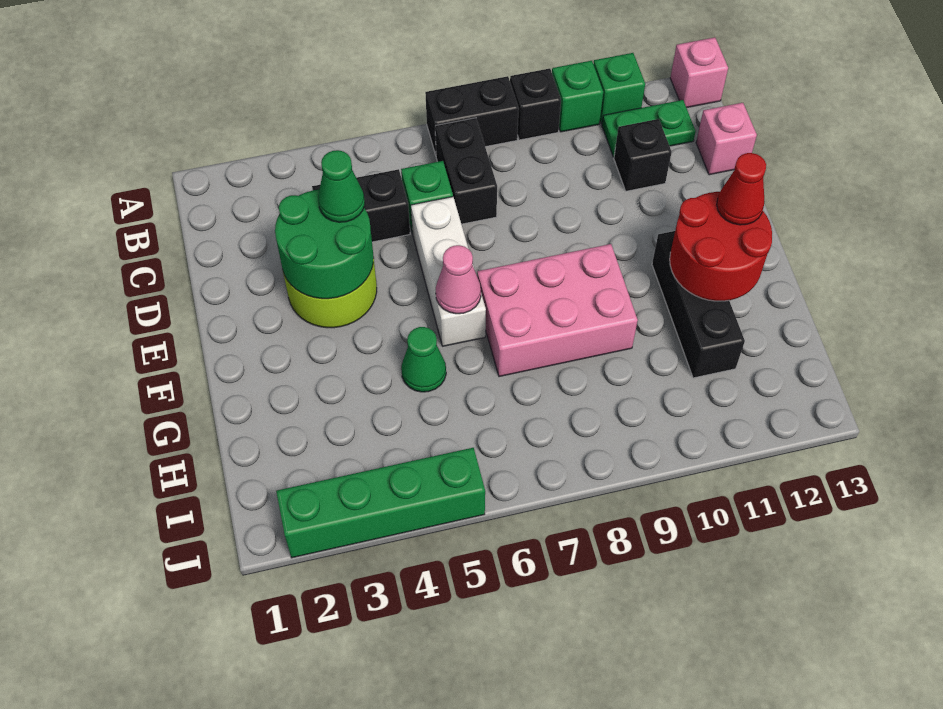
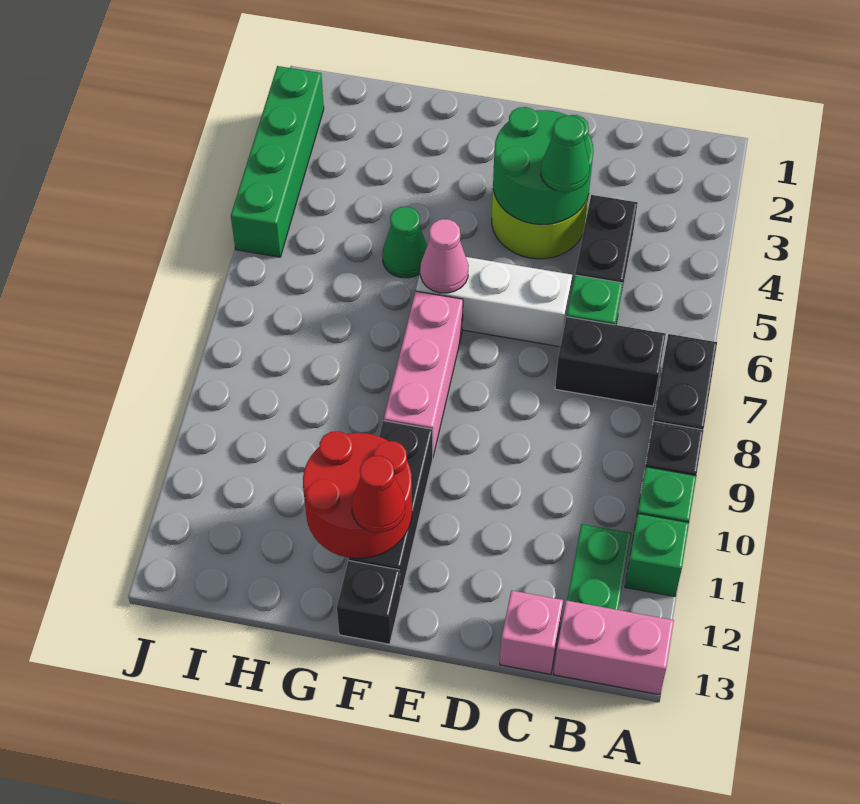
pink 1x1 brick [670,37,728,108] -> pink 1x2 brick [554,600,674,695]
black 1x1 brick [614,119,672,191] -> black 1x1 brick moved to [337,561,400,644]
pink 2x3 brick [477,244,638,377] -> pink 1x3 brick [384,291,463,456]
black 1x3 brick [652,231,745,378] -> black 1x3 brick turned to [349,421,433,596]

